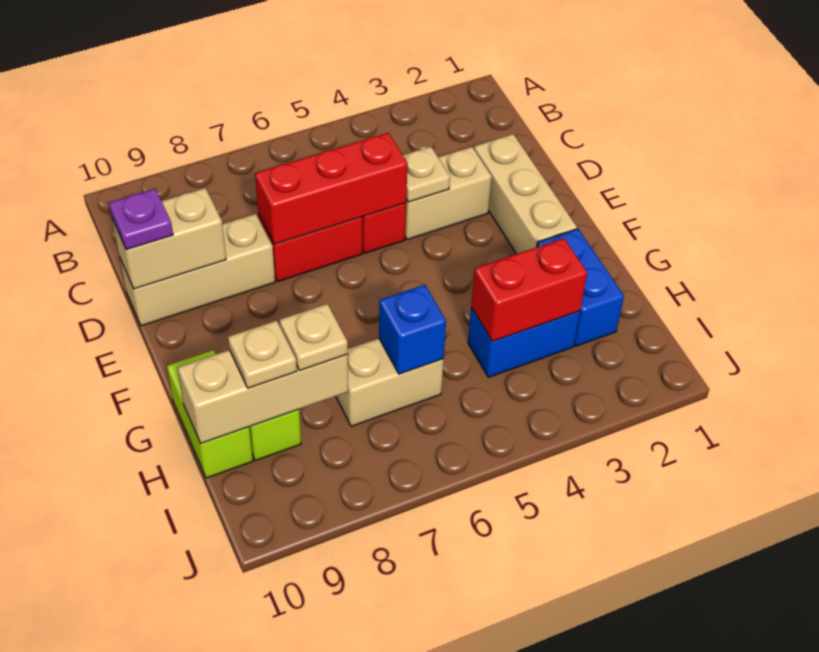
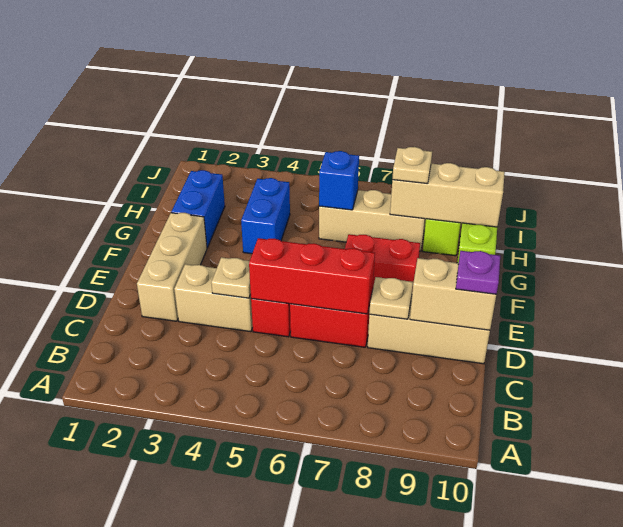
blue 1x2 brick [468,307,580,377] -> blue 1x2 brick turned to [241,178,290,254]
red 1x2 brick [471,238,587,341] -> red 1x2 brick moved to [345,234,420,292]
tan 1x2 brick [336,339,444,426] -> tan 1x3 brick [319,190,425,251]
tan 1x1 plate [228,321,297,388] -> tan 1x1 plate moved to [369,277,413,319]

